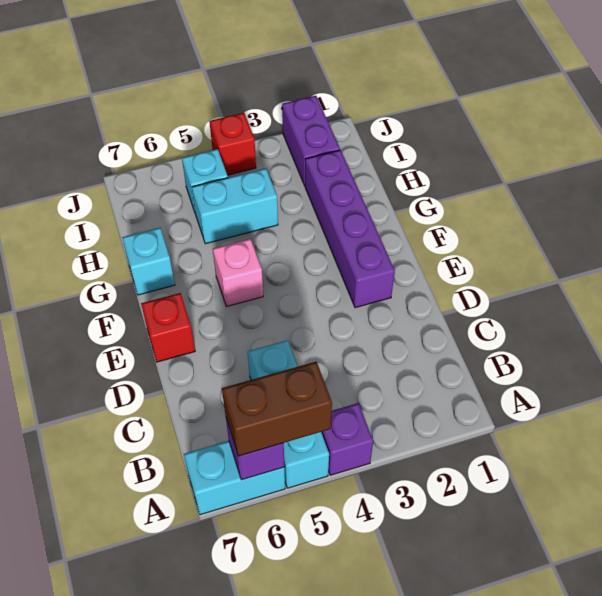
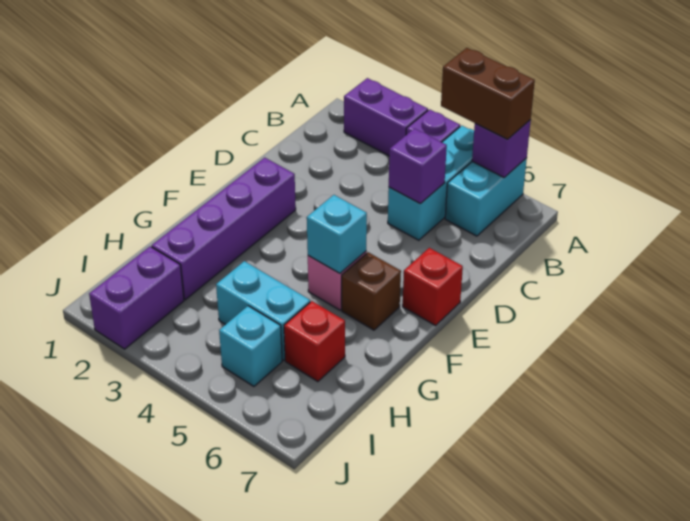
none -> purple 1x2 brick [344,78,428,156]
cyan 1x2 brick [184,441,285,515] -> cyan 1x2 brick turned to [445,158,527,236]
none -> purple 1x1 brick [389,129,447,204]
none -> brown 1x1 brick [342,252,401,330]
cyan 1x1 brick [122,228,175,295] -> cyan 1x1 brick moved to [307,195,367,273]
red 1x1 brick [210,113,256,175] -> red 1x1 brick moved to [284,301,345,382]

